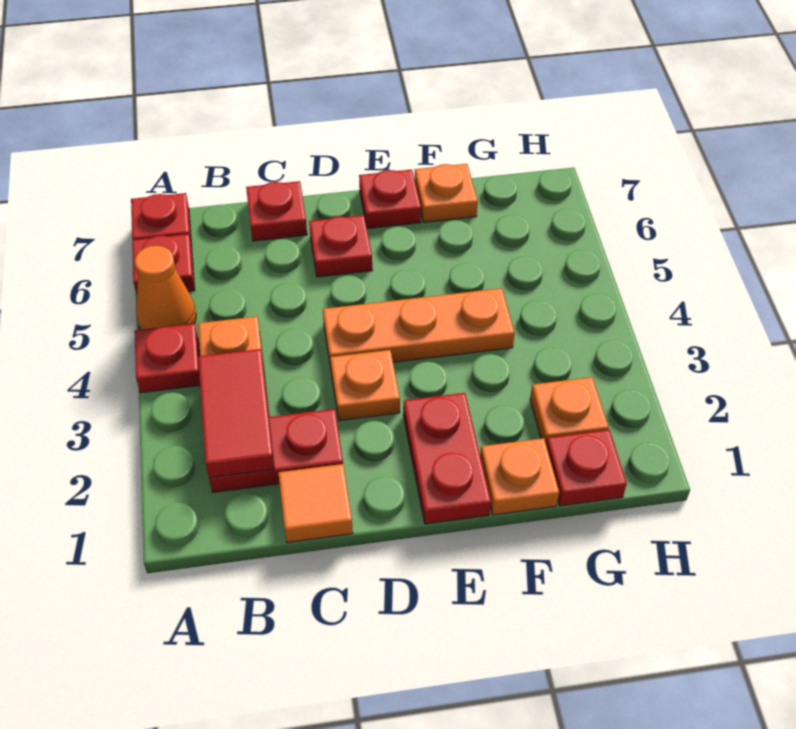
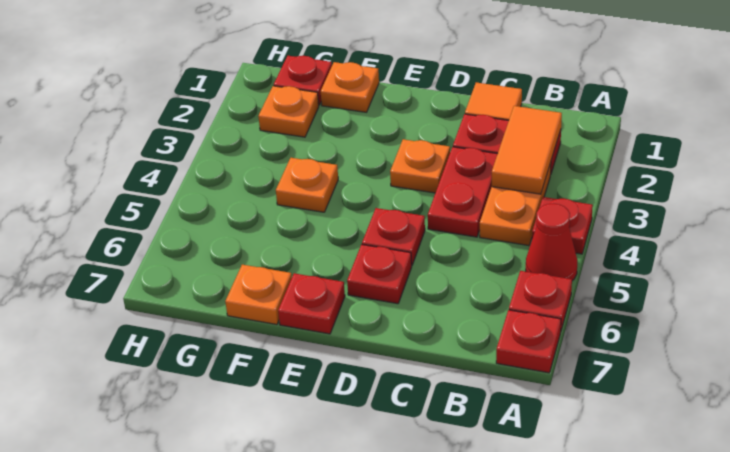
orange 1x1 cone [134,245,196,330] -> red 1x1 cone [526,203,578,281]
red 1x2 tile [198,349,274,478] -> orange 1x2 tile [492,106,562,194]
red 1x1 plate [246,181,307,241] -> red 1x1 plate moved to [362,208,425,265]
orange 1x3 plate [323,288,515,367] -> orange 1x1 plate [276,158,338,212]
red 1x2 plate [403,393,491,524] -> red 1x2 plate moved to [428,147,497,237]

